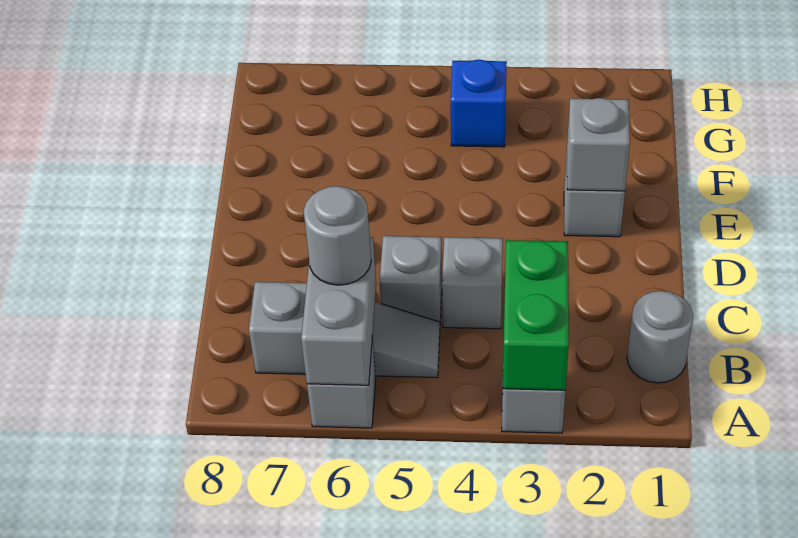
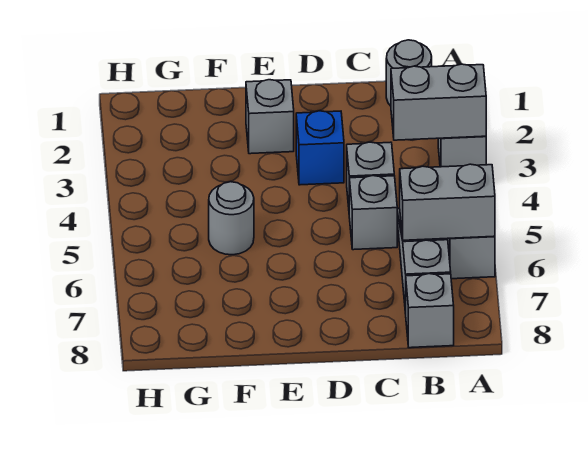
green 1x2 brick [503,240,569,390] -> grey 1x2 brick [391,64,486,140]
grey 1x1 round brick [304,186,371,285] -> grey 1x1 round brick moved to [209,182,254,255]
grey 1x1 brick [567,98,630,191] -> grey 1x1 brick moved to [406,274,454,348]
blue 1x1 brick [451,60,507,147] -> blue 1x1 brick moved to [296,111,344,185]

